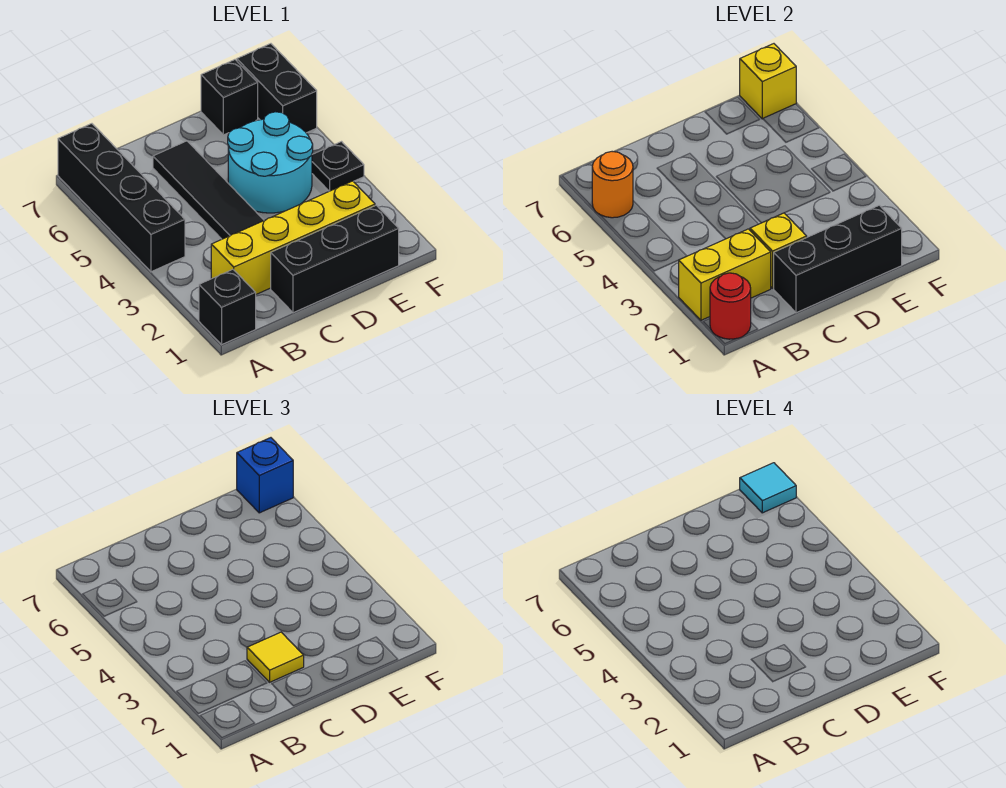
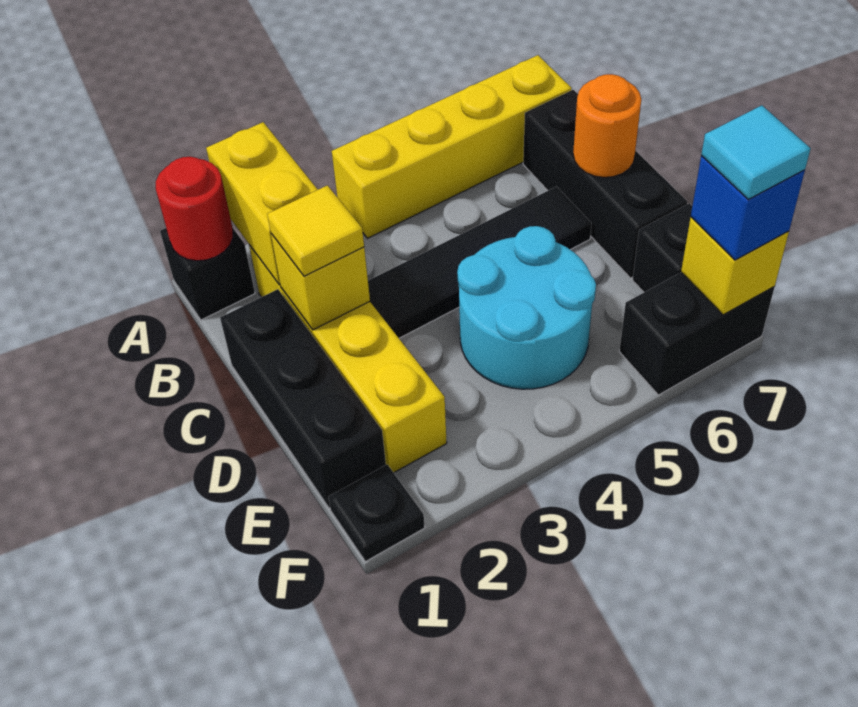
black 1x4 brick [58,124,185,272] -> yellow 1x4 brick [332,55,572,238]
orange 1x1 round brick [592,152,633,218] -> orange 1x1 round brick moved to [573,74,641,177]
black 1x3 brick [774,205,902,313] -> black 1x3 brick moved to [523,90,687,278]
black 1x1 plate [312,142,364,191] -> black 1x1 plate moved to [328,464,425,562]

